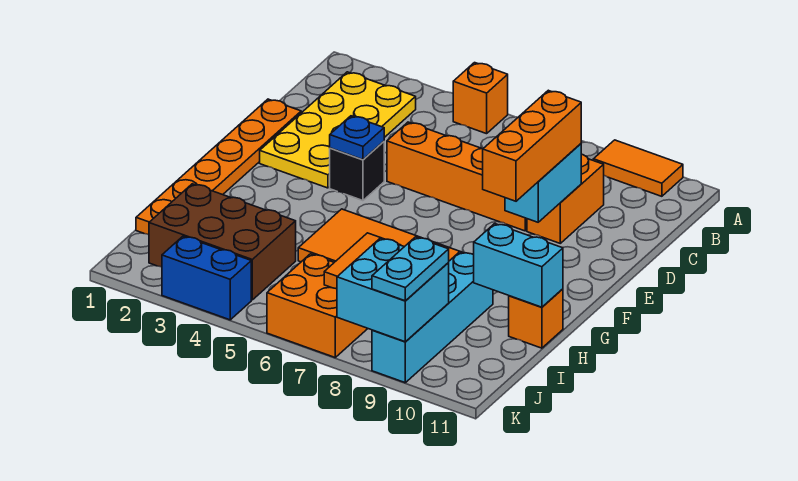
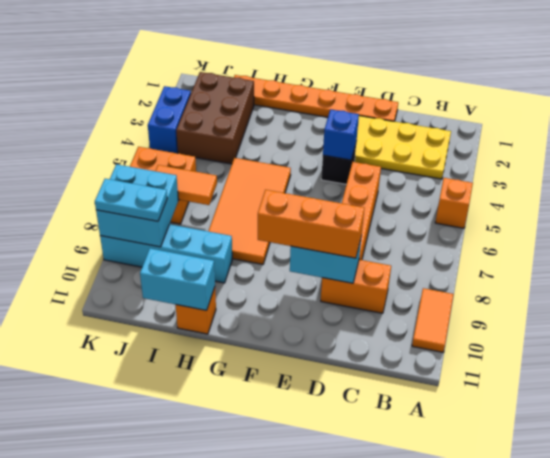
blue 1x1 plate [330,116,384,160] -> blue 1x1 brick [323,109,359,160]
cyan 1x2 brick [474,224,563,307] -> cyan 1x2 brick turned to [140,248,215,310]

